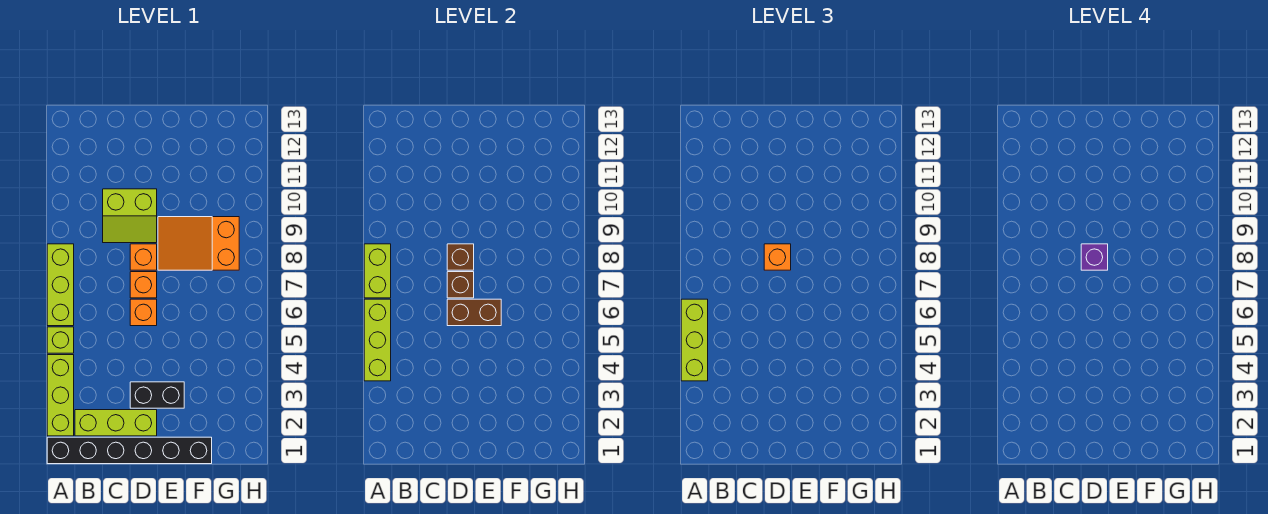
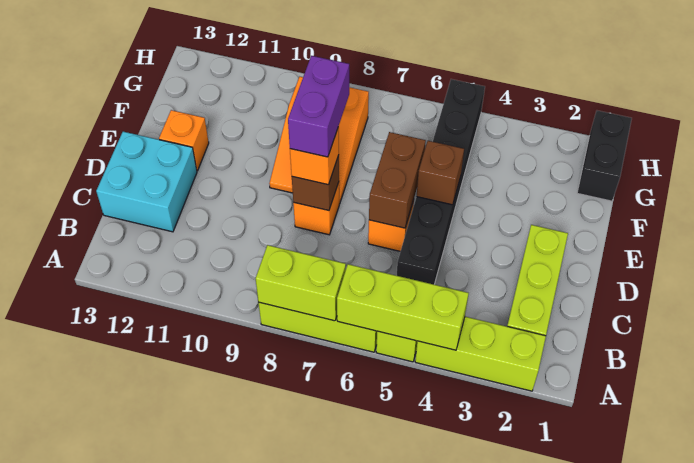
black 1x6 brick [47,437,212,464] -> black 1x6 brick moved to [397,79,485,284]
lime 1x3 brick [681,299,708,381] -> none
lime 2x2 slope [103,189,157,243] -> none
none -> cyan 2x2 brick [96,132,197,232]
black 1x2 brick [130,382,184,408] -> black 1x2 brick moved to [577,111,632,201]
orange 1x1 brick [130,272,157,298] -> orange 1x1 brick moved to [159,110,209,171]
brown 1x1 brick [447,272,474,298] -> brown 1x1 brick moved to [417,141,464,205]
purple 1x1 brick [1081,244,1108,270] -> purple 1x2 brick [288,56,349,157]

